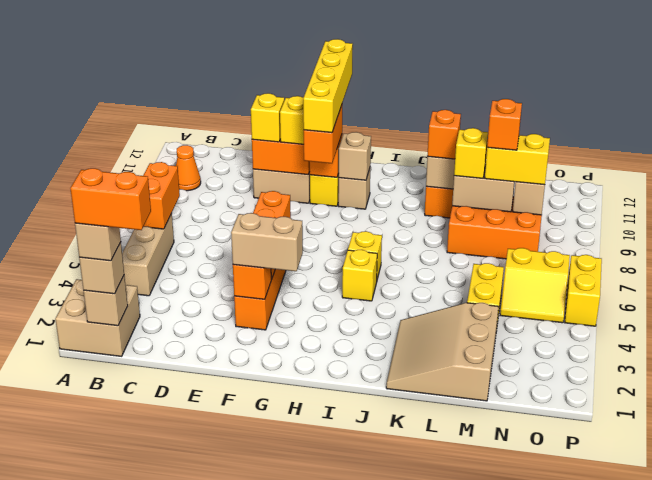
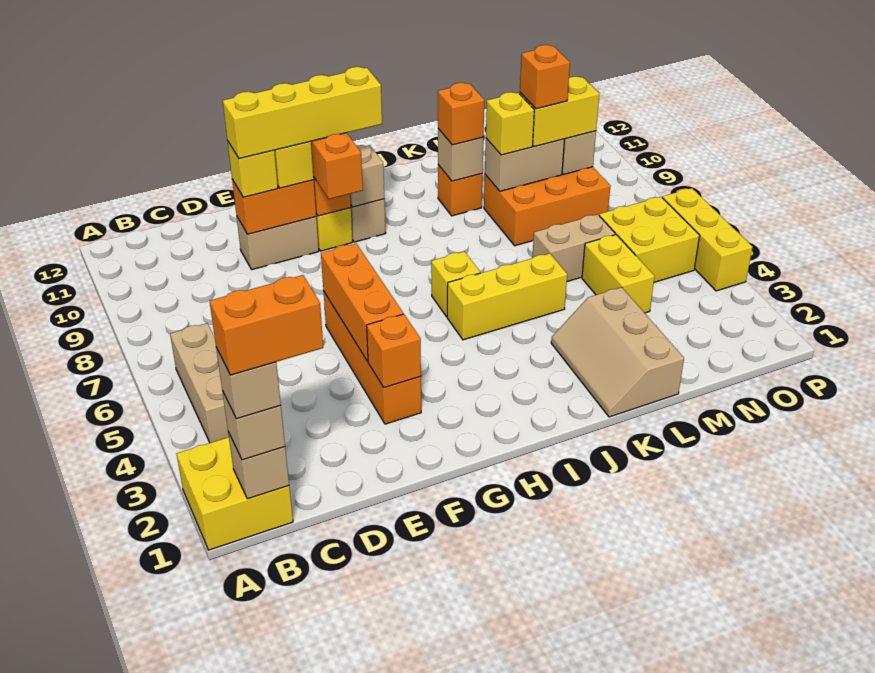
tan 2x2 brick [55,279,140,356] -> yellow 2x2 brick [176,437,293,550]
orange 1x2 brick [143,162,180,229] -> none
orange 1x1 cone [176,145,201,191] -> none
tan 1x2 brick [231,213,303,271] -> tan 1x2 brick moved to [532,214,615,281]
yellow 1x4 brick [303,39,353,133] -> yellow 1x4 brick turned to [223,67,382,159]
yellow 1x1 brick [342,250,377,301] -> yellow 1x3 brick [447,253,567,340]
tan 3x3 slope [386,303,499,401] -> tan 2x3 slope [551,287,684,417]
yellow 2x2 slope [500,248,570,323] -> yellow 2x2 brick [599,197,700,282]
yellow 1x2 brick [565,255,602,326] -> yellow 1x3 brick [662,188,753,291]

